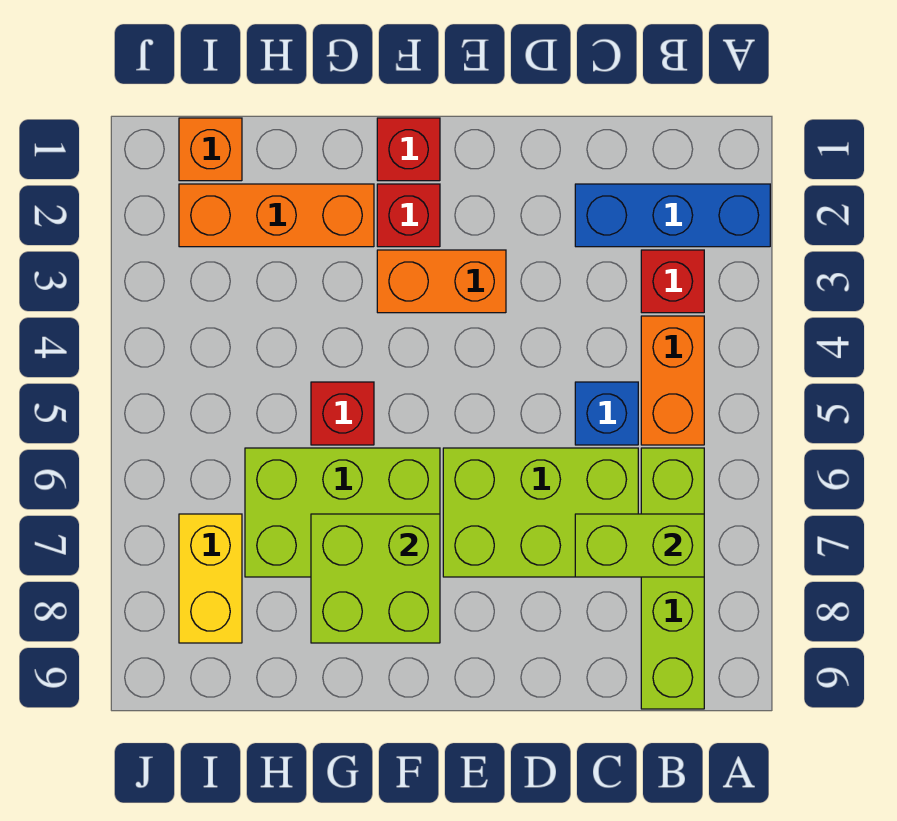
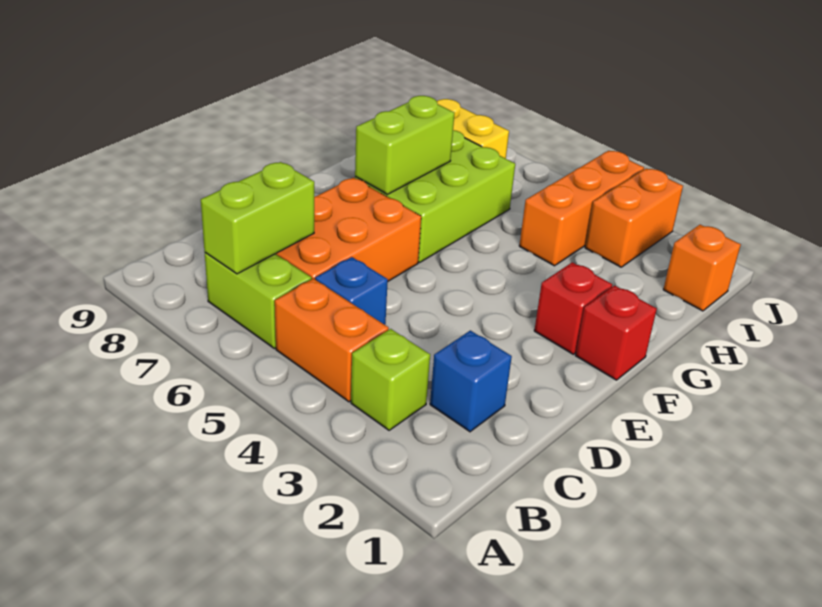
blue 1x3 brick [575,184,770,247] -> blue 1x1 brick [430,330,512,432]
red 1x1 brick [641,250,704,313] -> lime 1x1 brick [351,329,430,430]
lime 1x4 brick [641,448,704,709] -> lime 1x2 brick [205,253,312,349]
lime 2x3 brick [443,448,638,577] -> orange 2x3 brick [276,178,421,281]
orange 1x2 brick [377,250,506,313] -> orange 1x2 brick moved to [585,168,683,267]
lime 2x2 brick [311,514,440,643] -> lime 1x2 brick [355,96,454,194]
orange 1x3 brick [179,184,374,247] -> orange 1x3 brick moved to [519,151,644,266]
red 1x1 brick [311,382,374,445] -> none

